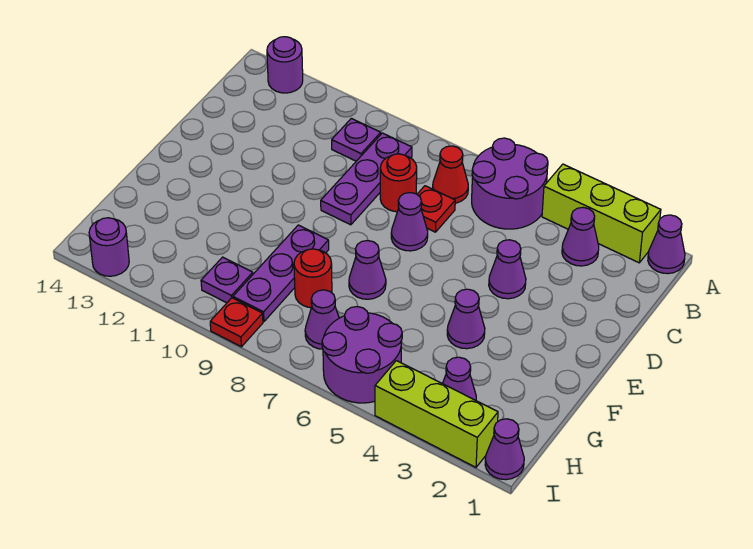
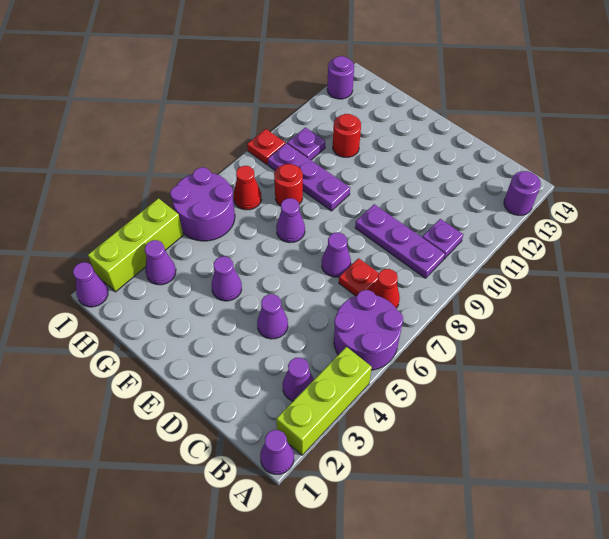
red 1x1 round brick [380,154,417,212] -> red 1x1 round brick moved to [333,114,361,157]
purple 1x1 cone [305,290,339,349] -> red 1x1 cone [234,166,261,210]

